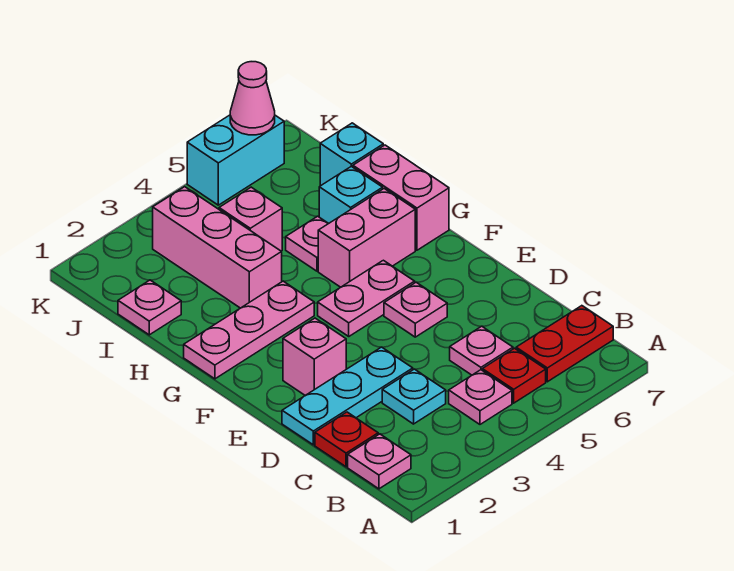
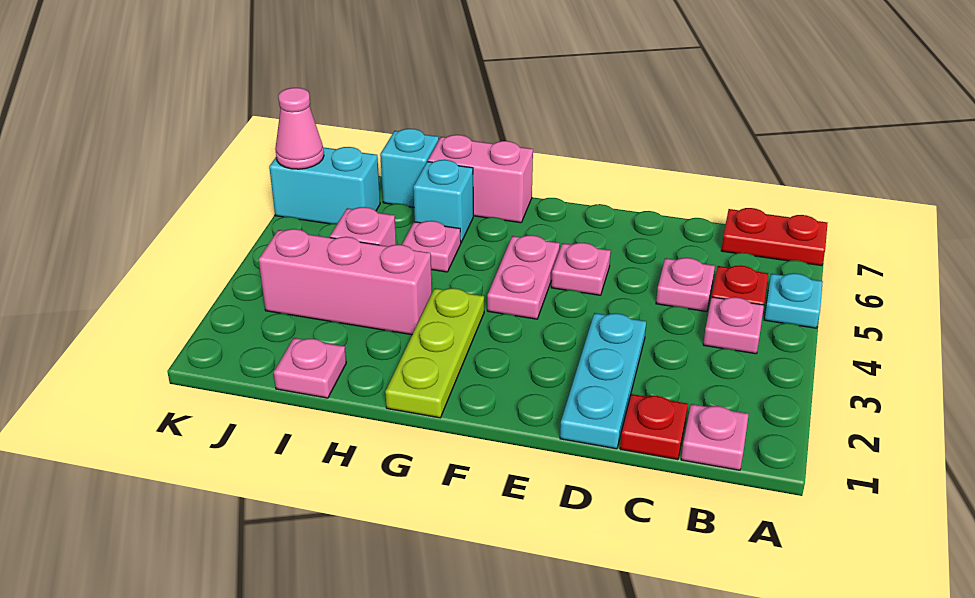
red 1x2 plate [516,306,613,382] -> red 1x2 plate turned to [721,208,827,266]
cyan 1x1 plate [382,369,446,424] -> cyan 1x1 plate moved to [764,273,823,328]
pink 1x1 brick [283,318,346,396] -> none
pink 1x3 plate [184,281,314,379] -> lime 1x3 plate [385,288,484,418]
pink 1x2 brick [318,189,415,287] -> none
cyan 1x2 brick [187,115,284,205] -> cyan 1x2 brick turned to [269,147,380,224]

